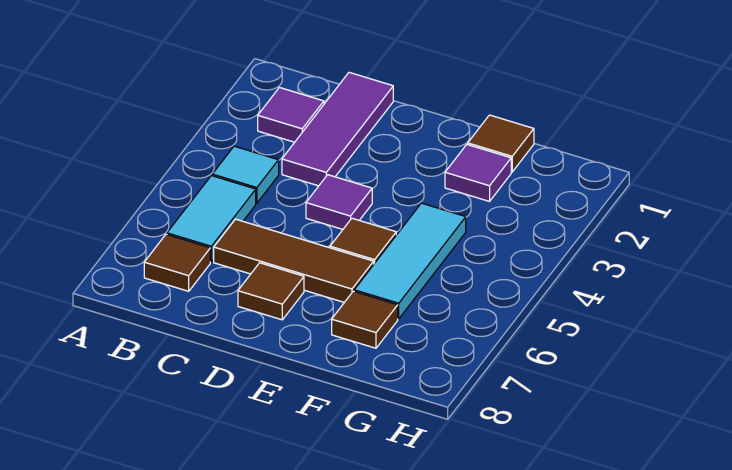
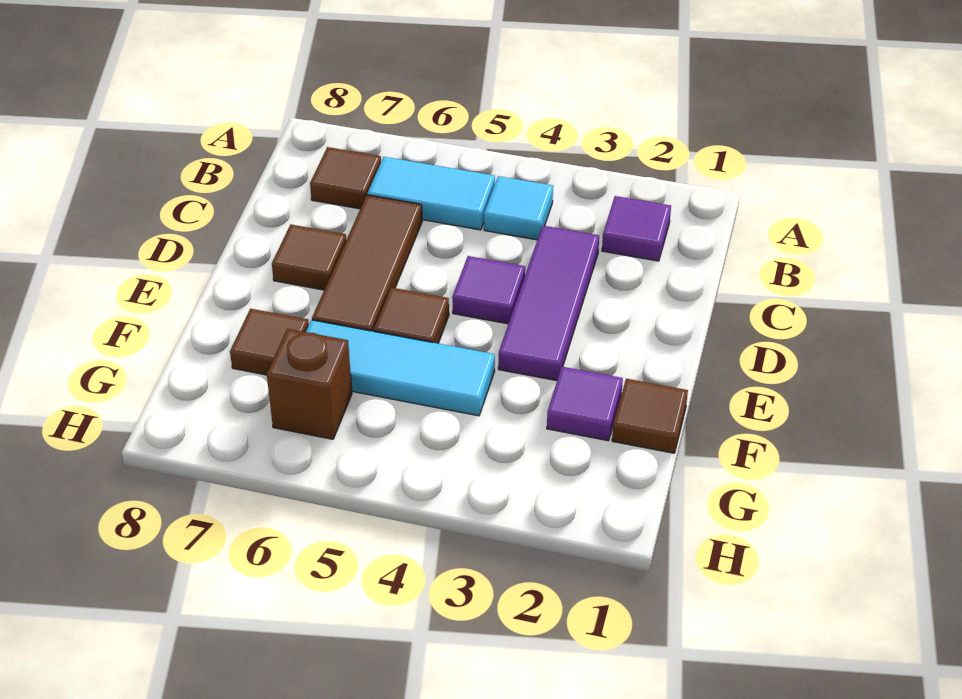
purple 1x3 tile [282,72,393,186] -> purple 1x3 tile turned to [498,226,599,381]
none -> brown 1x1 brick [267,329,352,439]

